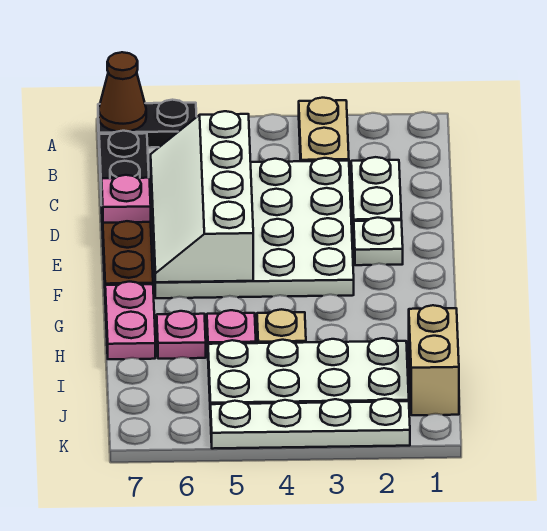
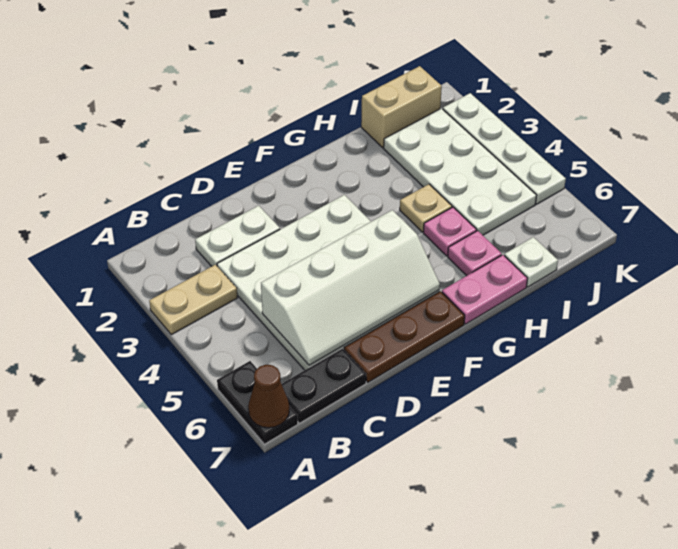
pink 1x1 plate [102,175,151,223] -> none
white 1x1 plate [354,218,403,265] -> white 1x1 plate moved to [504,237,558,287]

